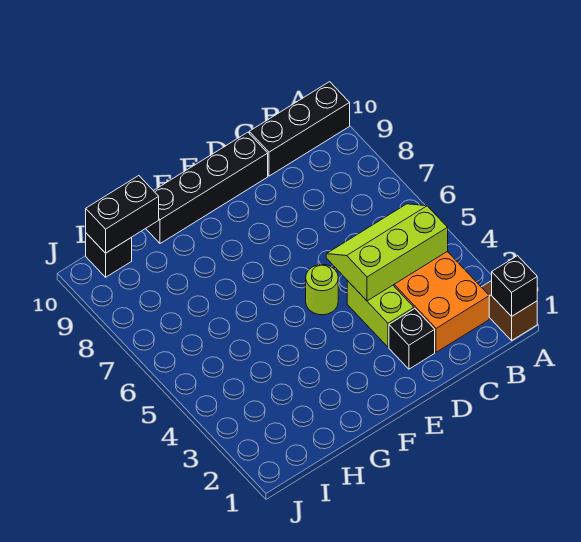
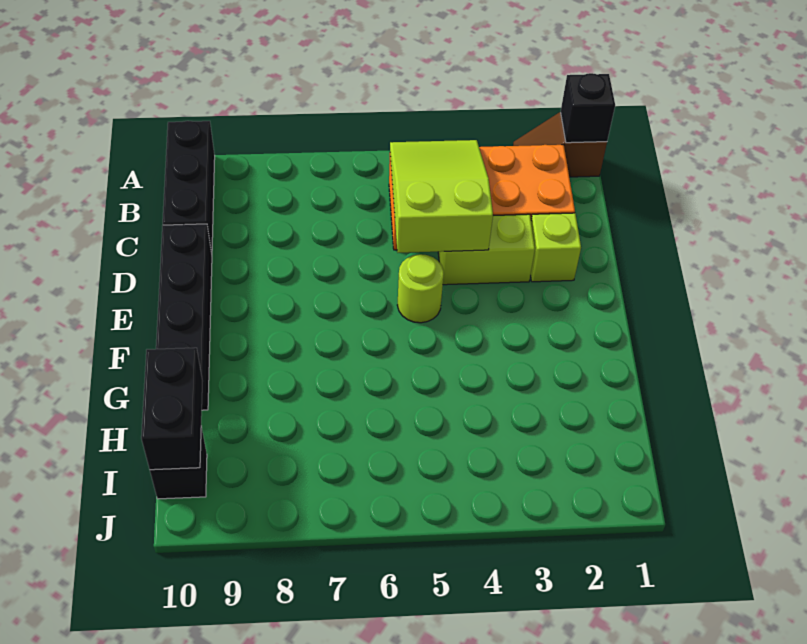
lime 2x3 slope [326,204,448,301] -> lime 2x3 slope turned to [390,140,493,253]
black 1x1 brick [389,309,435,369] -> lime 1x1 brick [530,213,581,282]

